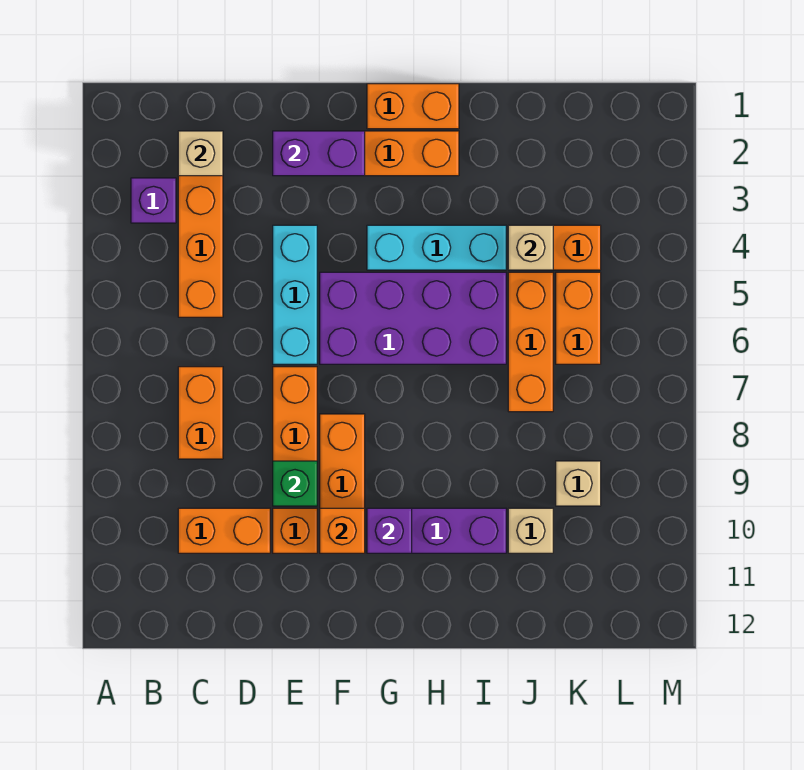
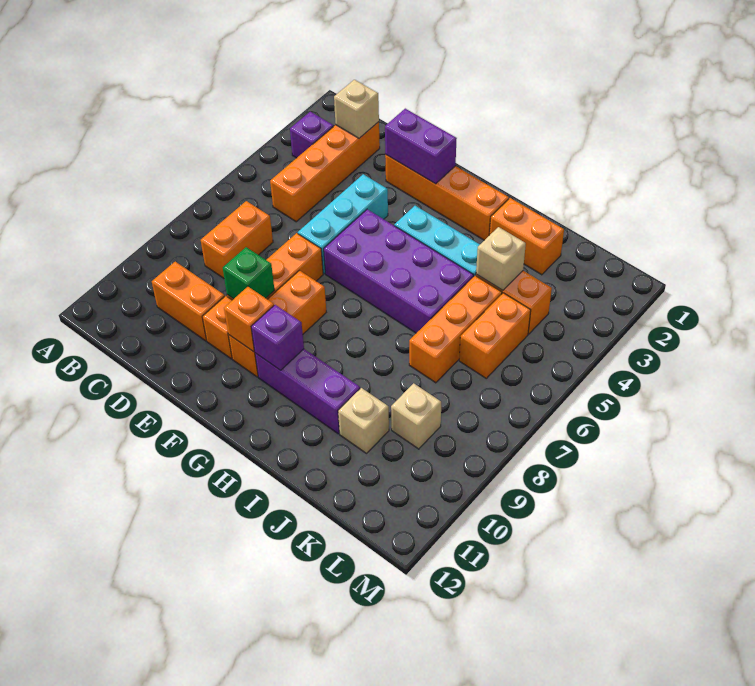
orange 1x2 brick [367,84,459,129] -> orange 1x2 brick moved to [489,198,564,275]

